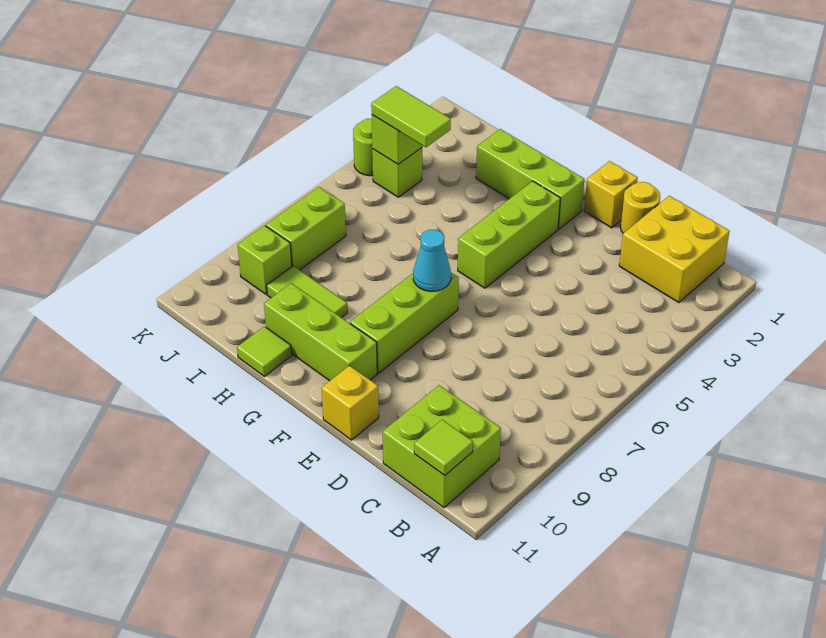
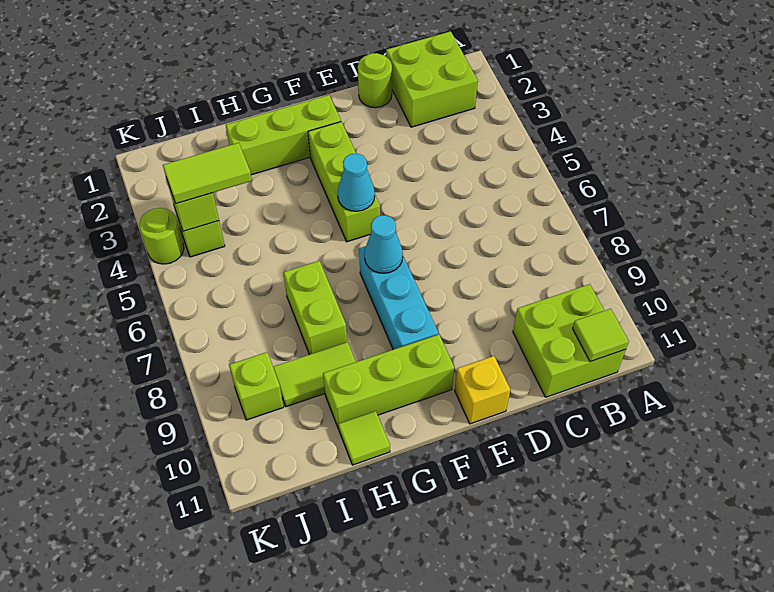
yellow 2x2 brick [619,196,730,303] -> lime 2x2 brick [386,31,478,127]
yellow 1x1 round brick [620,182,660,233] -> lime 1x1 round brick [358,53,392,108]
yellow 1x1 brick [584,161,638,228] -> none
none -> cyan 1x1 cone [338,154,375,211]
lime 1x3 brick [350,273,459,373] -> cyan 1x3 brick [359,246,438,350]
lime 1x2 brick [266,187,346,270] -> lime 1x2 brick moved to [283,261,347,354]

